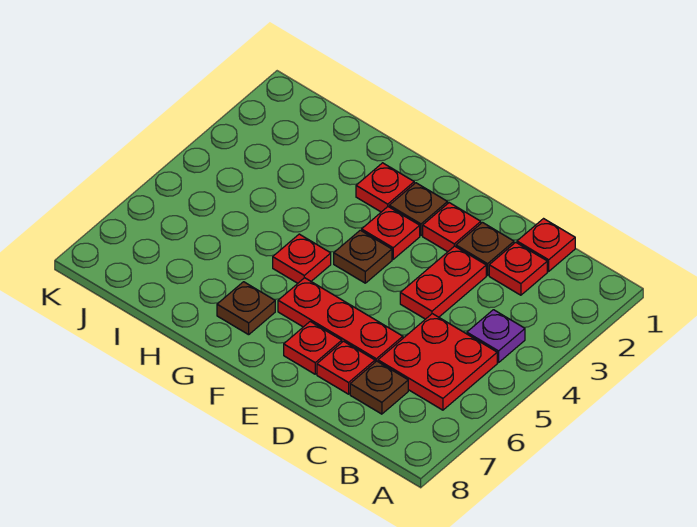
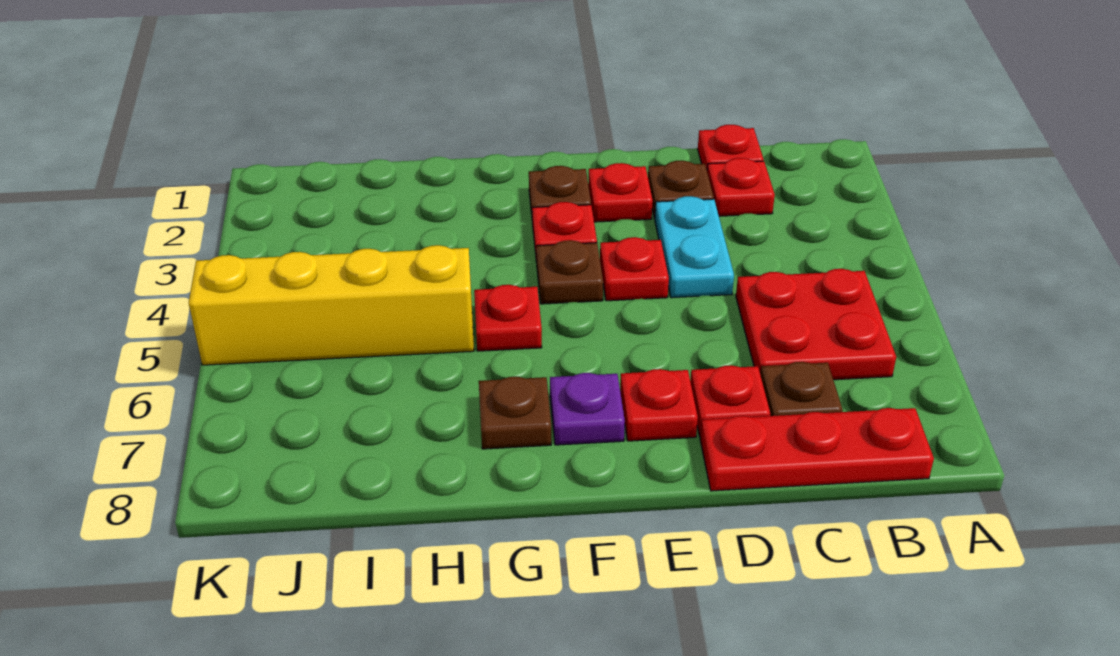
purple 1x1 plate [467,310,525,363] -> purple 1x1 plate moved to [550,373,625,445]
red 1x2 plate [400,246,486,319] -> cyan 1x2 plate [655,196,734,298]
red 1x3 plate [278,278,403,362] -> red 1x3 plate moved to [700,408,934,491]
red 1x1 plate [356,163,414,212] -> red 1x1 plate moved to [600,237,669,301]
none -> yellow 1x4 brick [189,245,474,365]

